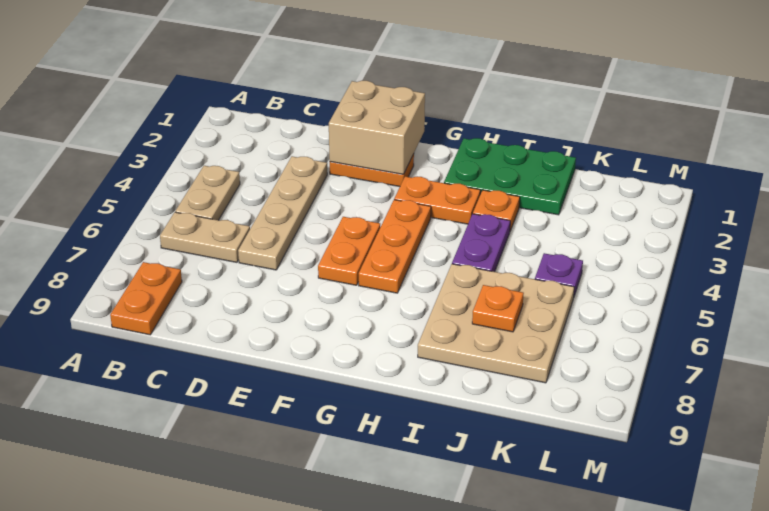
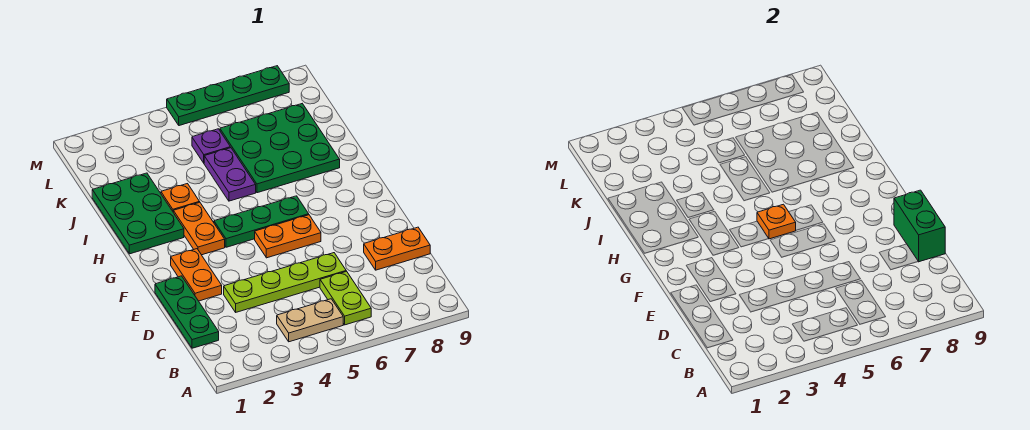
tan 1x2 plate [160,212,250,262] -> lime 1x2 plate [320,271,371,325]
orange 1x2 plate [110,262,182,335] -> orange 1x2 plate moved to [364,227,430,270]
none -> green 1x3 plate [155,276,219,348]
tan 1x4 plate [238,156,327,270] -> lime 1x4 plate [224,253,346,312]
none -> green 1x2 brick [894,190,945,262]
tan 2x2 brick [329,81,425,174] -> none
orange 1x3 plate [359,200,431,293] -> green 1x3 plate [214,196,309,247]
purple 1x2 plate [452,214,510,272] -> purple 1x2 plate turned to [204,148,256,201]
tan 3x3 plate [418,264,574,383] -> green 3x3 plate [220,104,340,193]
orange 1x1 plate [472,285,524,332] -> orange 1x1 plate moved to [757,204,796,239]
none -> green 1x4 plate [167,66,289,126]

